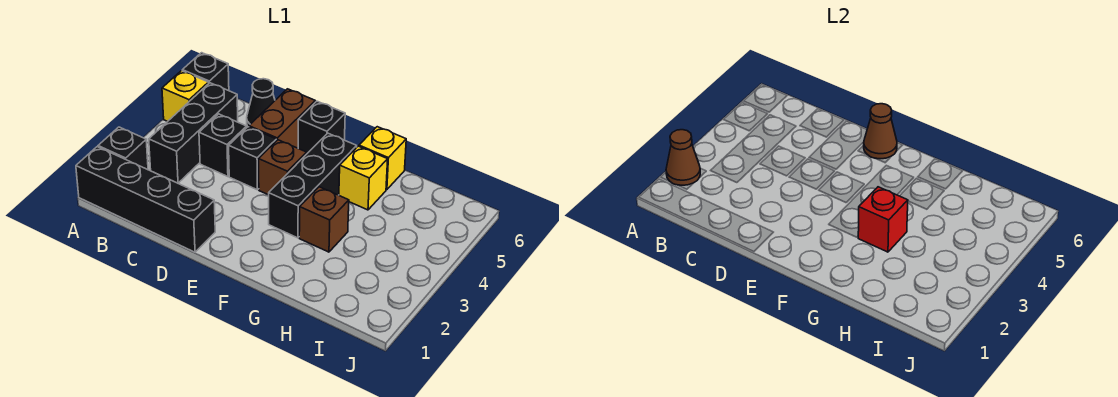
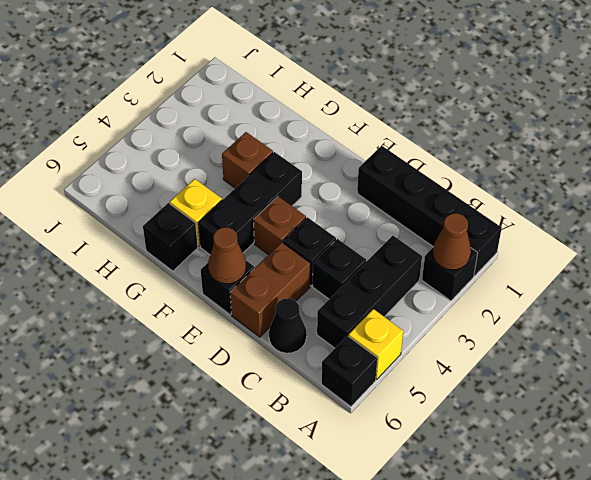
red 1x1 brick [858,187,908,252] -> none
yellow 1x1 brick [359,127,406,190] -> black 1x1 brick [143,203,198,271]

